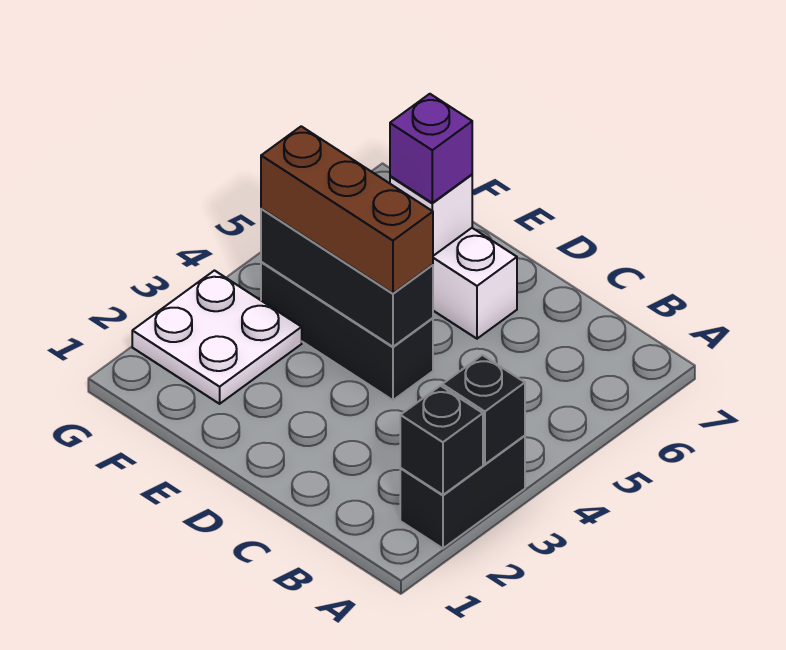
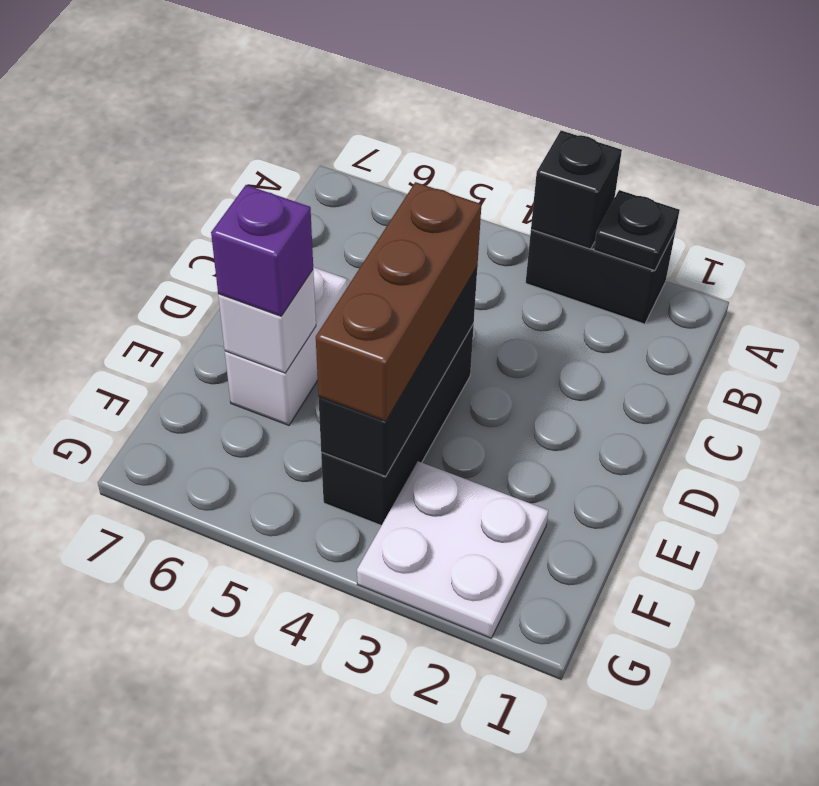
black 1x1 brick [400,386,483,495] -> black 1x1 plate [594,190,680,271]

